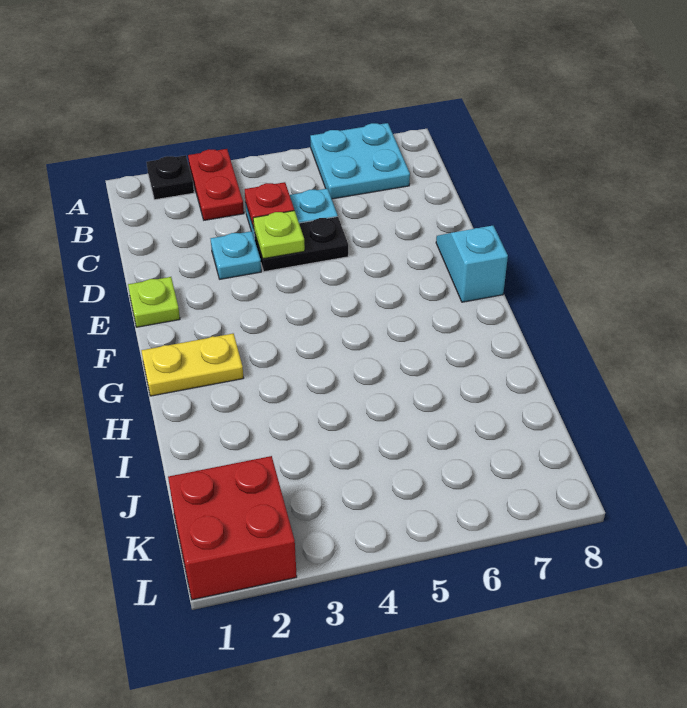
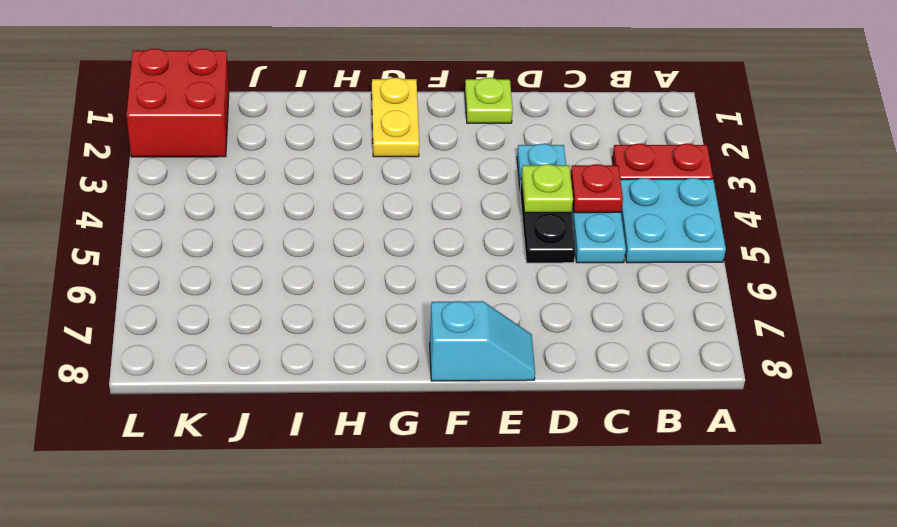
black 1x1 plate [146,155,194,200] -> none
cyan 2x2 plate [310,123,410,199] -> cyan 2x2 plate moved to [620,178,726,263]

